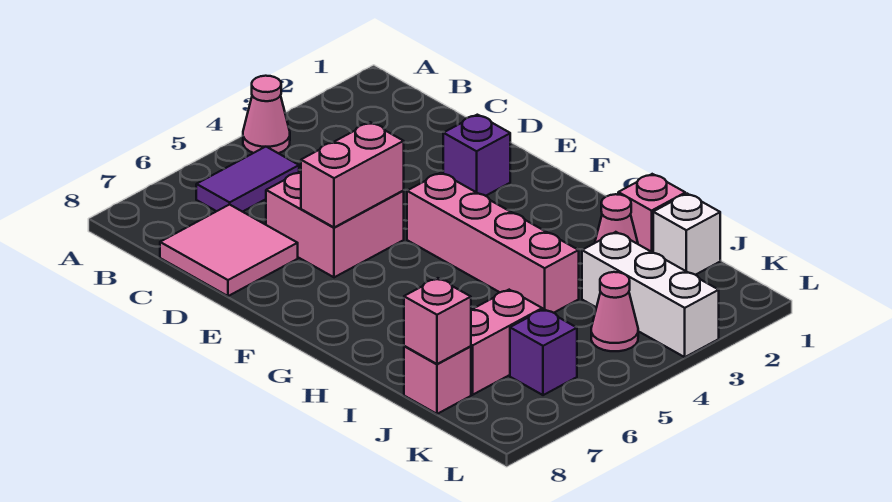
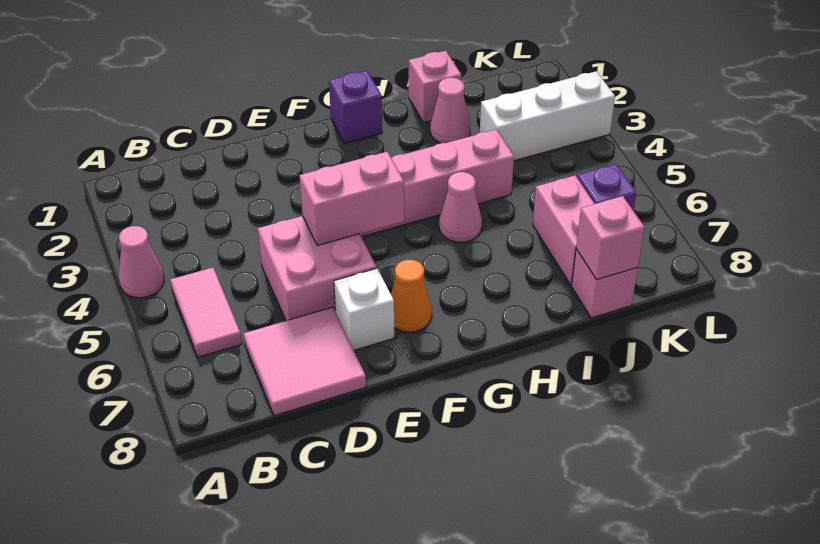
purple 1x2 tile [196,147,299,212] -> pink 1x2 tile [170,268,242,357]
purple 1x1 brick [443,115,510,196] -> purple 1x1 brick moved to [329,70,382,143]
pink 1x2 brick [301,122,404,227] -> pink 1x2 brick turned to [299,152,404,246]
none -> orange 1x1 cone [391,260,432,332]
white 1x1 brick [653,194,720,275] -> white 1x1 brick moved to [334,268,394,350]
pink 1x1 cone [591,272,638,351] -> pink 1x1 cone moved to [439,172,482,242]

